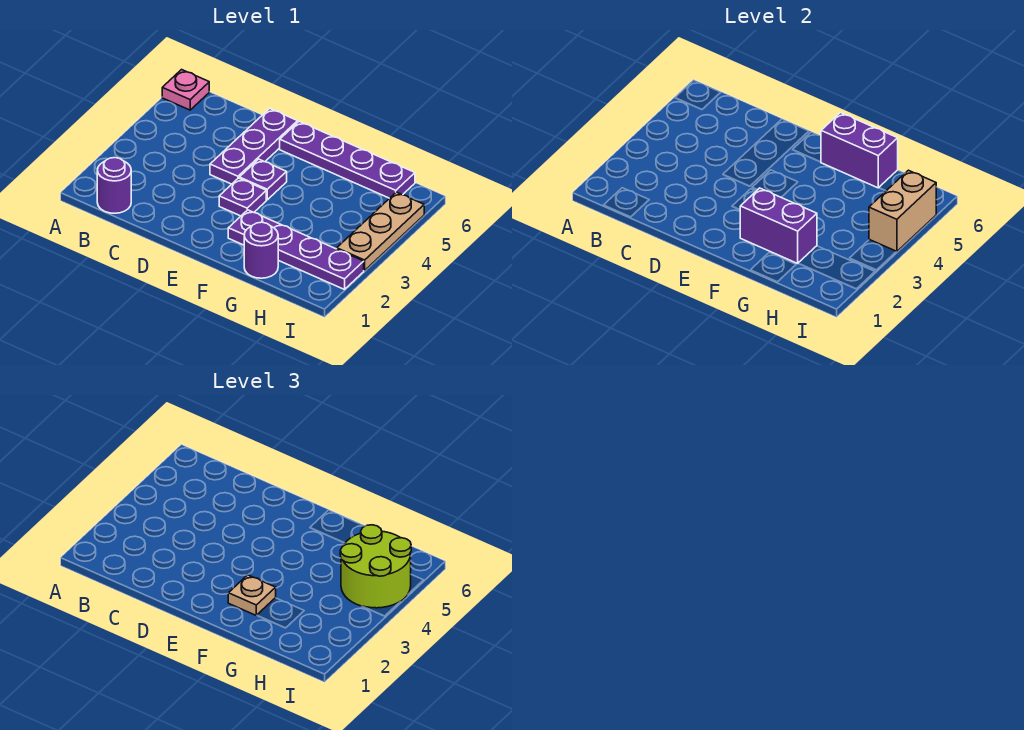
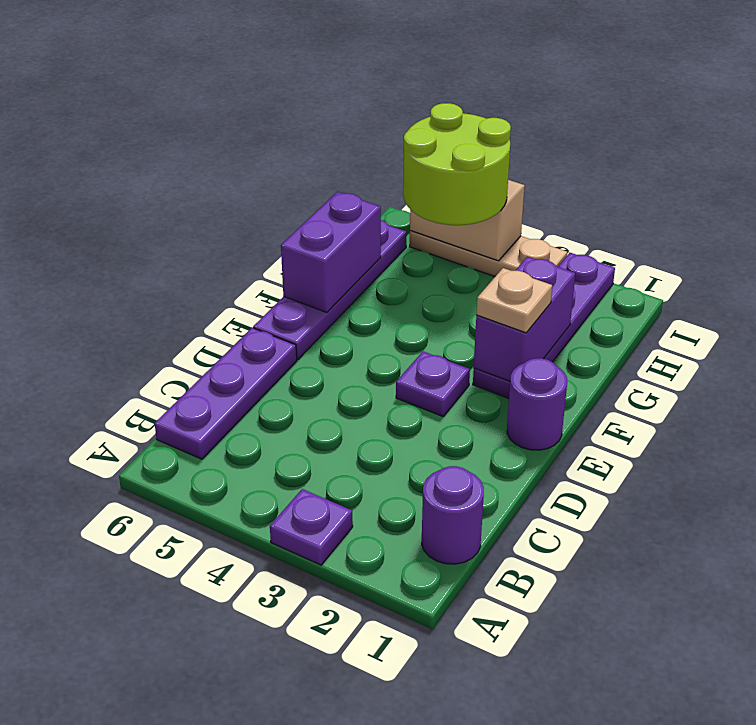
pink 1x1 plate [162,70,209,110] -> none
purple 1x3 plate [210,108,298,184] -> purple 1x3 plate turned to [155,328,297,459]
purple 1x1 plate [239,159,287,200] -> purple 1x1 plate moved to [270,489,353,565]
purple 1x1 round brick [244,222,278,278] -> purple 1x1 round brick moved to [507,358,567,450]

